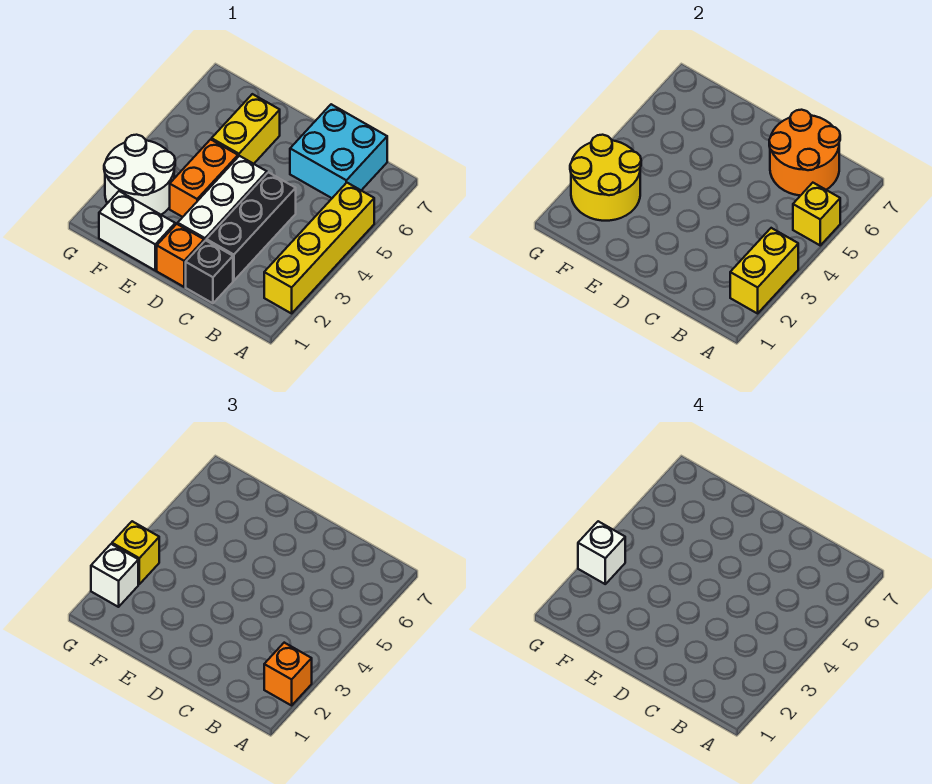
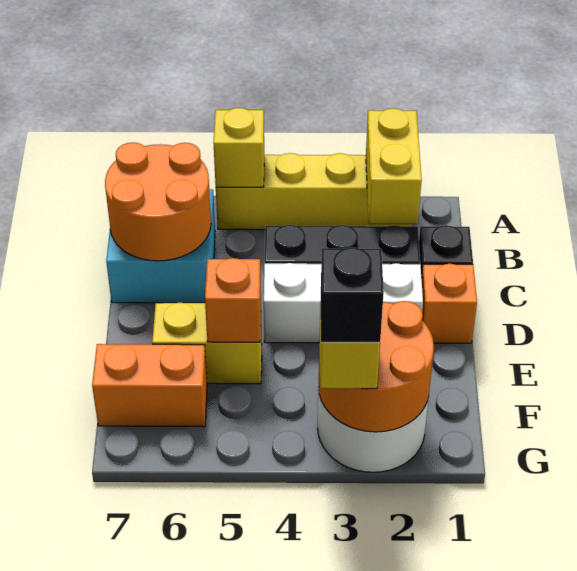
yellow 1x2 brick [730,228,798,313] -> yellow 1x2 brick turned to [366,108,422,224]
orange 1x1 brick [264,643,312,705] -> orange 1x1 brick moved to [205,258,261,342]
white 1x2 brick [99,191,175,270] -> none
orange 1x2 brick [170,139,238,217] -> orange 1x2 brick moved to [92,344,207,427]
yellow 2x2 round brick [570,135,641,221] -> orange 2x2 round brick [318,301,434,432]
white 1x1 brick [91,544,138,607] -> none
white 1x1 brick [578,521,625,584] -> black 1x1 brick [320,247,384,342]

